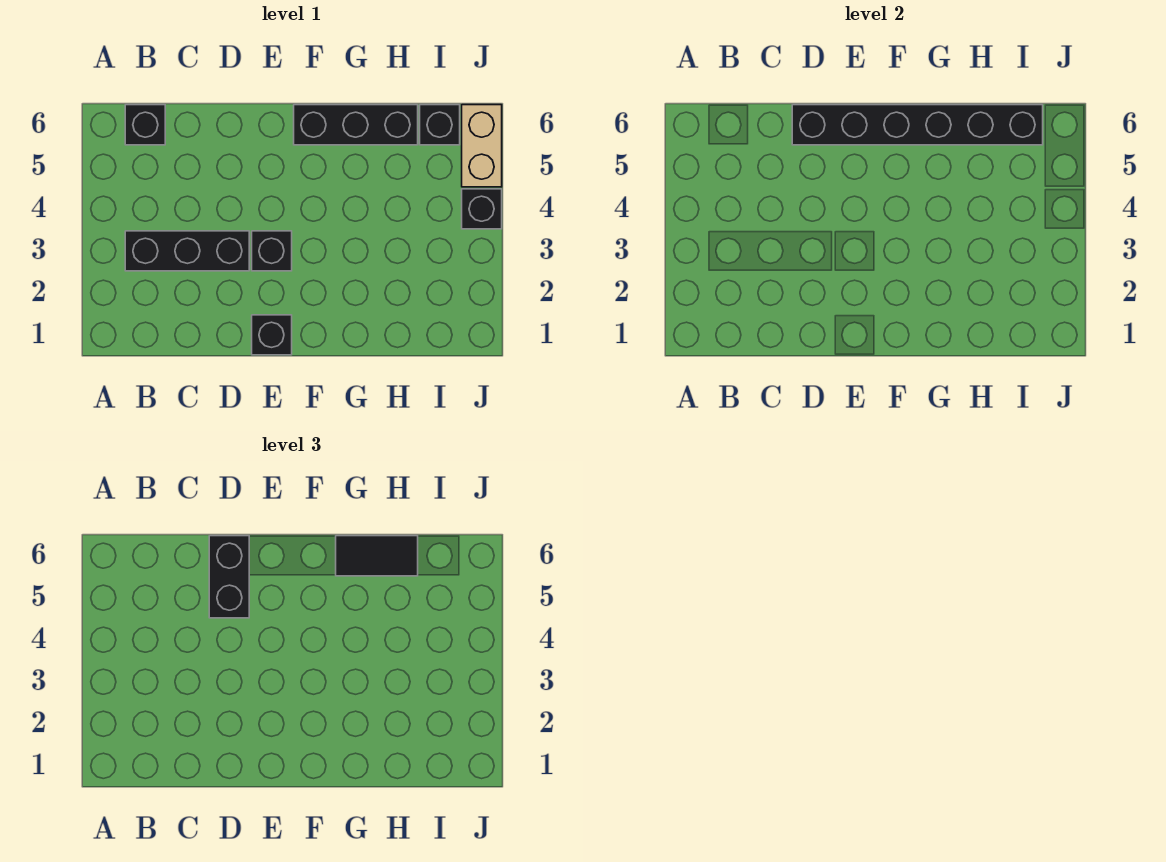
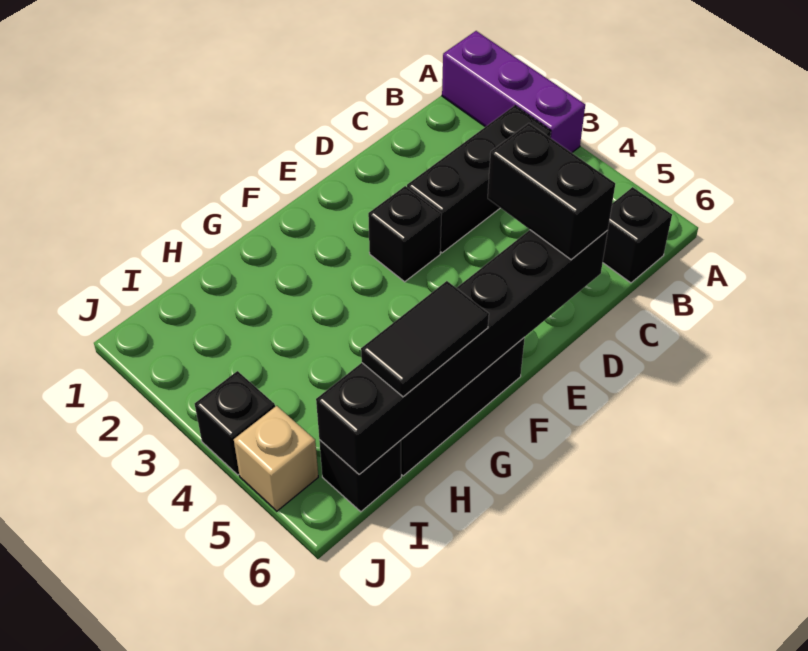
none -> purple 1x3 brick [442,31,585,153]
black 1x1 brick [252,315,292,355] -> none
tan 1x2 brick [462,105,502,187] -> tan 1x1 brick [234,406,318,511]

